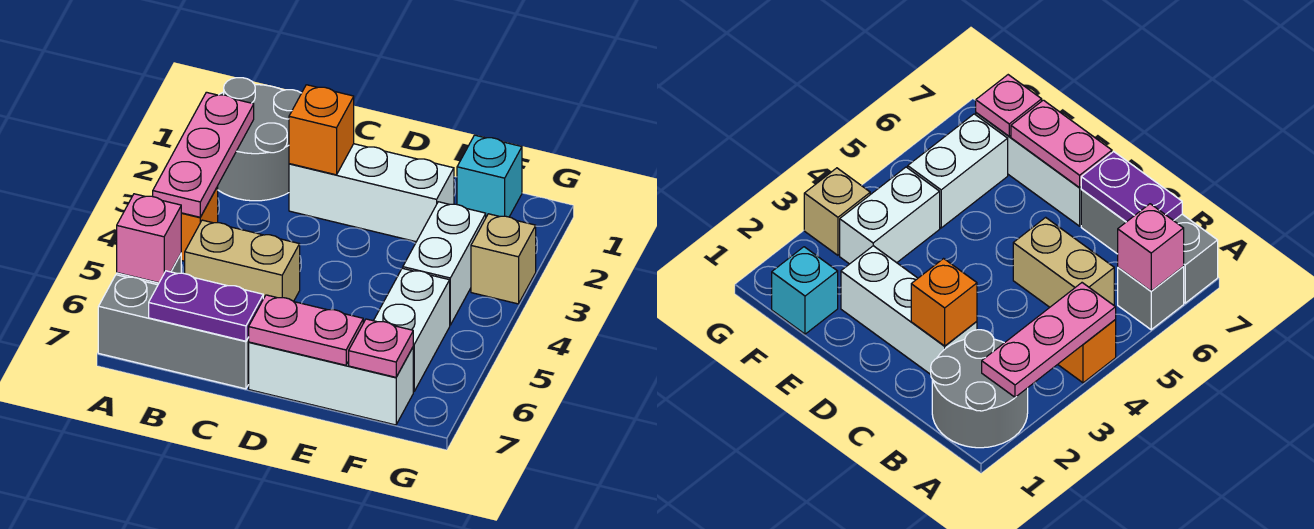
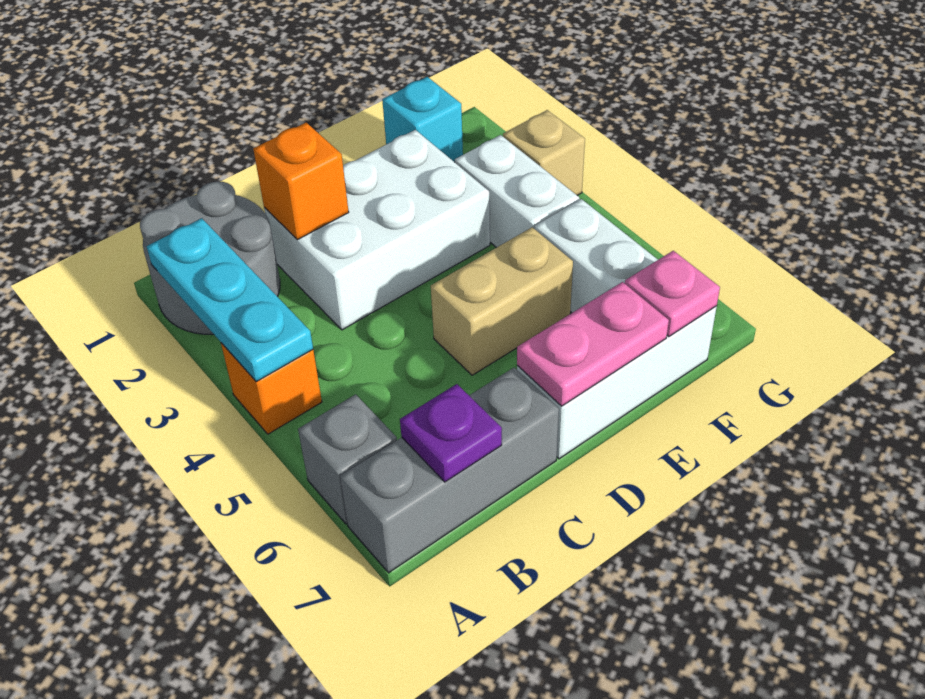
pink 1x3 plate [153,92,254,217] -> cyan 1x3 plate [147,218,313,382]
pink 1x1 brick [117,194,181,283] -> none
tan 1x2 brick [185,220,300,302] -> tan 1x2 brick moved to [431,227,573,375]
purple 1x2 plate [149,271,263,341] -> purple 1x1 plate [400,384,502,482]
white 1x3 brick [289,144,454,242] -> white 2x3 brick [264,130,490,330]

